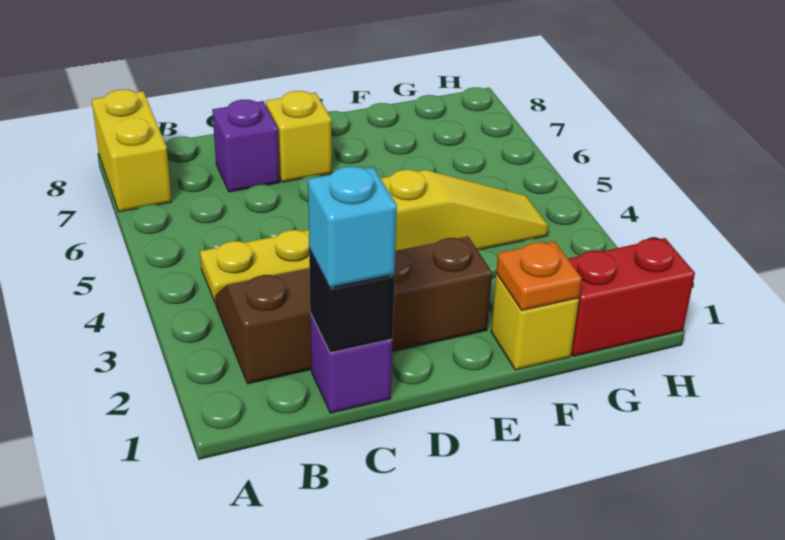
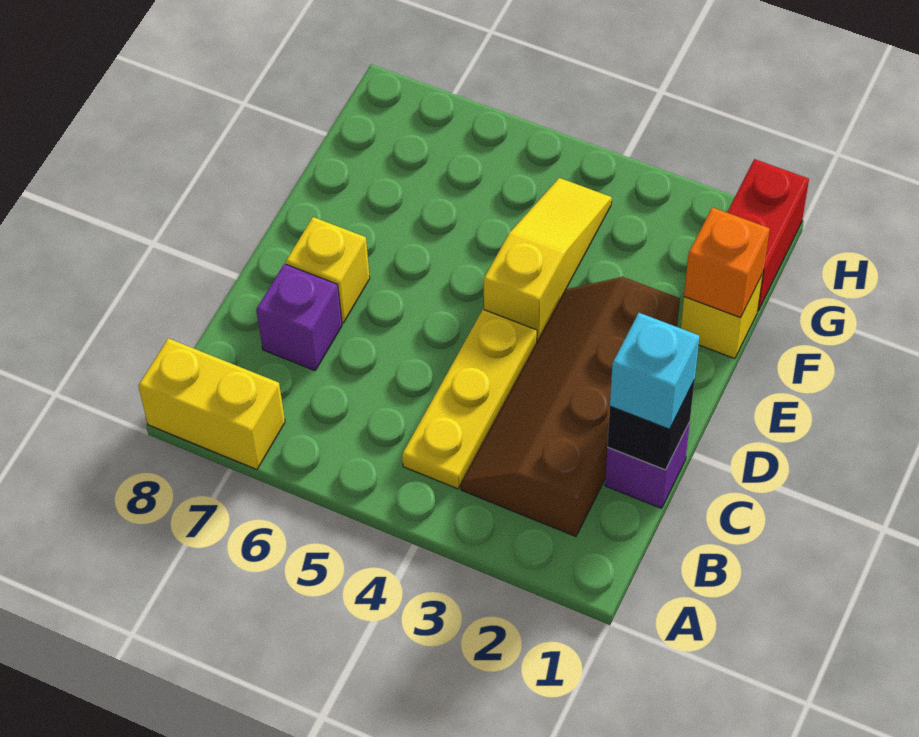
orange 1x1 plate [496,241,582,310] -> orange 1x1 brick [684,207,770,318]

